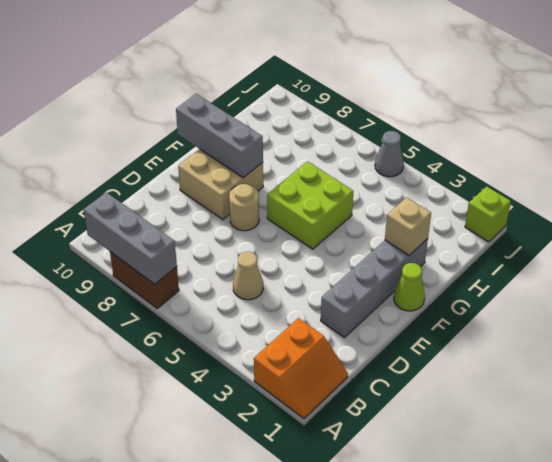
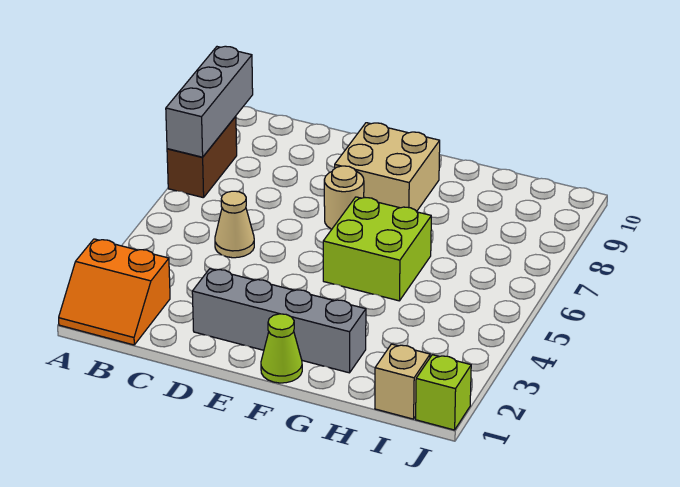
grey 1x3 brick [176,94,263,178] -> none
tan 1x1 brick [385,197,431,255] -> tan 1x1 brick moved to [375,344,430,419]
grey 1x1 cone [375,131,404,177] -> none

